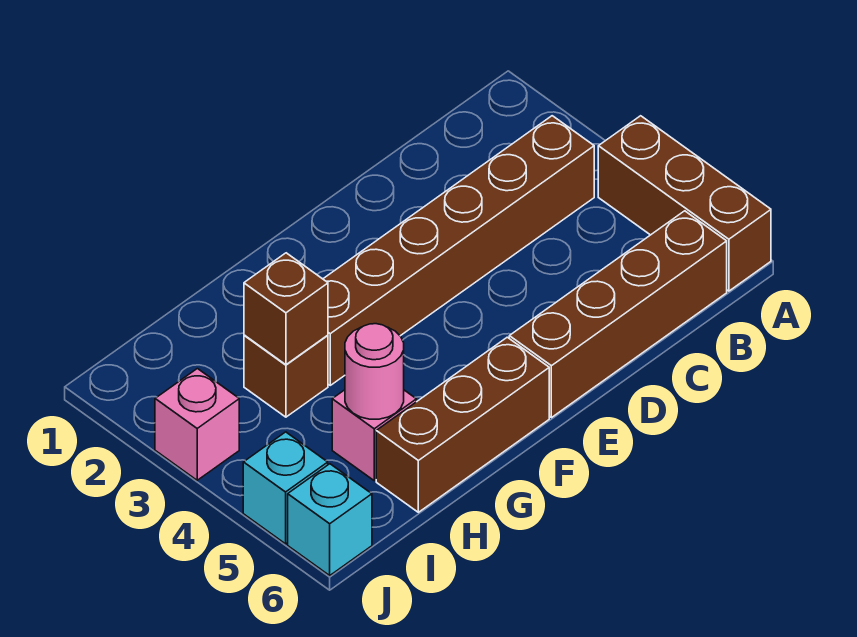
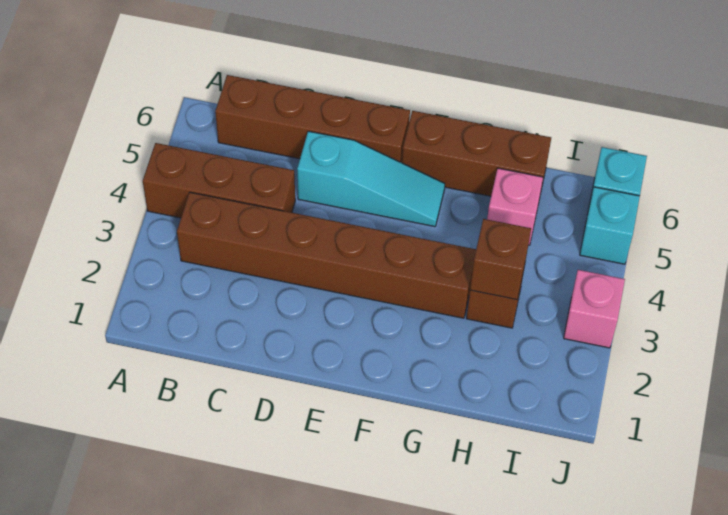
brown 1x3 brick [598,116,771,291] -> brown 1x3 brick turned to [143,143,295,218]
none -> cyan 1x3 slope [297,131,445,227]
pink 1x1 round brick [345,324,404,419] -> none

